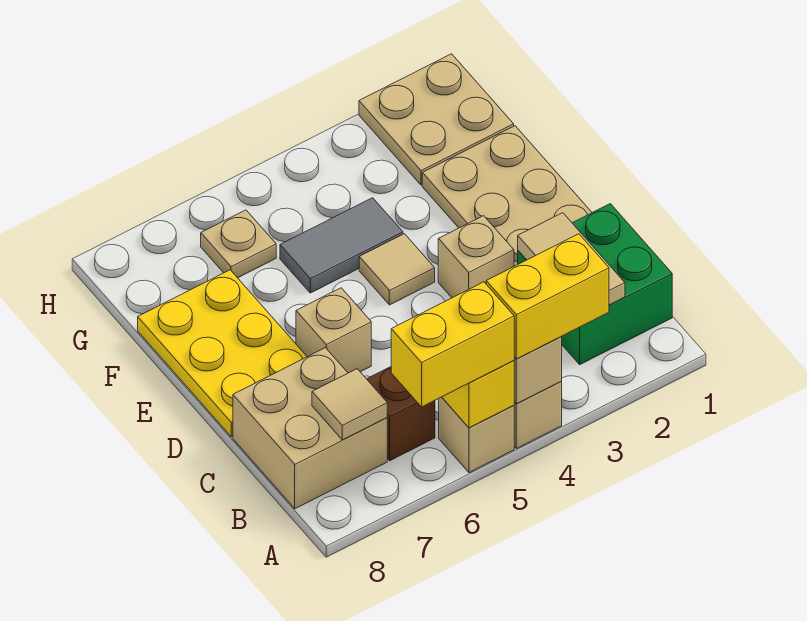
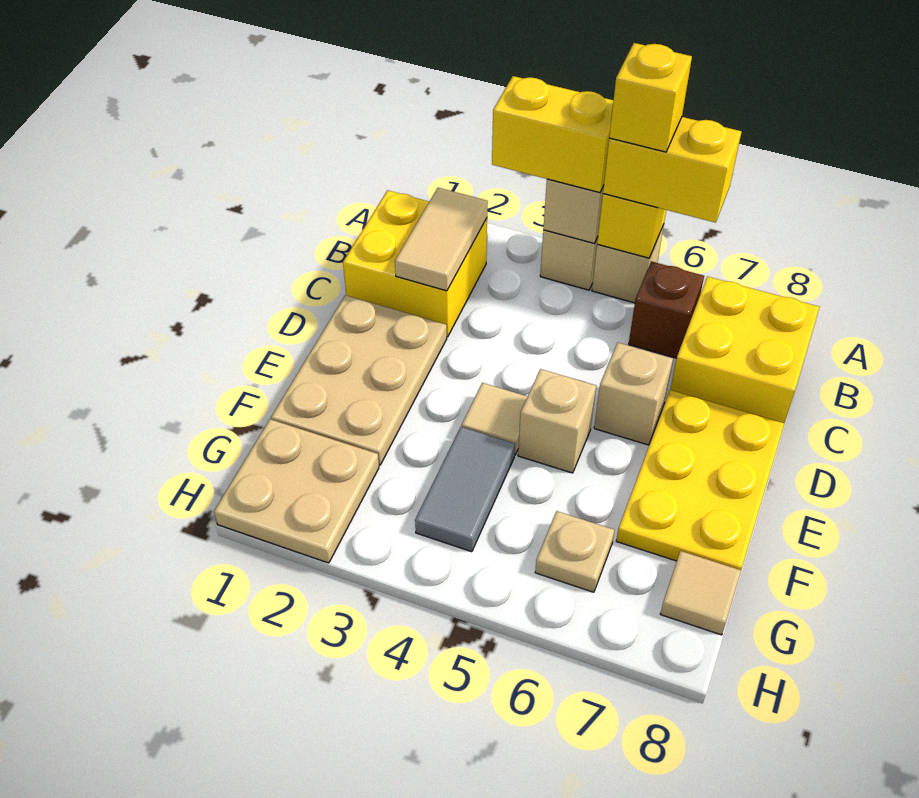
none -> yellow 1x1 brick [609,43,692,152]
green 2x2 brick [518,204,672,364] -> yellow 2x2 brick [343,190,487,337]
tan 2x2 brick [233,348,387,509] -> yellow 2x2 brick [670,277,820,423]
tan 1x1 tile [312,369,387,440] -> tan 1x1 tile moved to [660,551,741,635]
tan 1x1 brick [438,216,514,298] -> tan 1x1 brick moved to [518,369,596,473]
grey 1x2 tile [280,198,403,293] -> grey 1x2 tile turned to [415,427,515,552]

